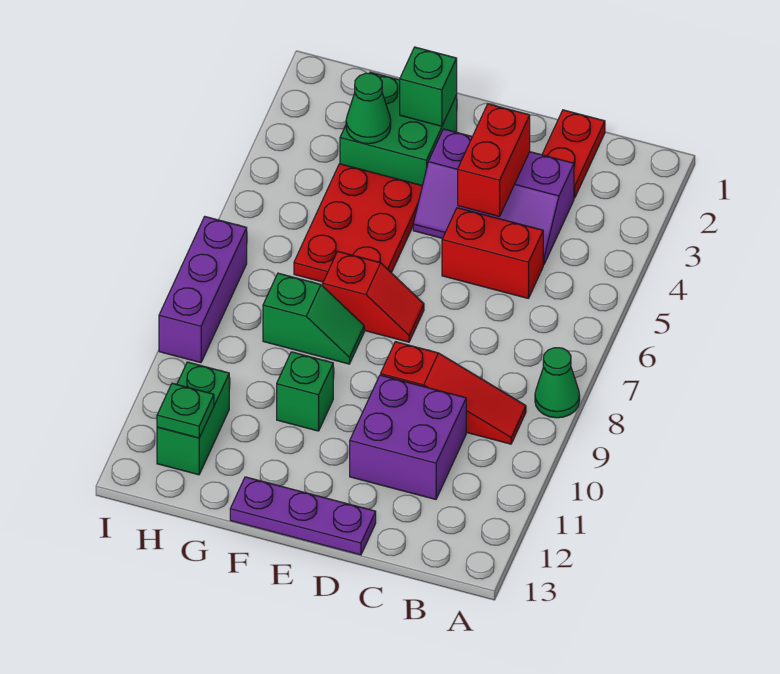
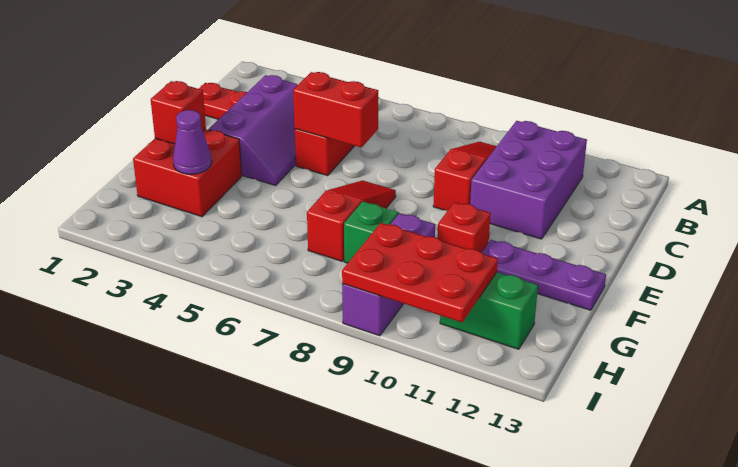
green 1x1 cone [535,348,580,418] -> none
purple 2x2 brick [350,375,466,499] -> purple 2x3 brick [470,121,587,239]
red 1x2 brick [458,104,530,217] -> red 1x2 brick moved to [293,72,378,148]
purple 1x3 plate [230,477,376,555] -> purple 1x3 plate turned to [482,240,606,310]
red 1x2 slope [323,251,424,342] -> red 1x3 slope [307,180,396,262]
green 2x2 brick [340,72,457,185] -> red 2x2 brick [133,129,242,217]
green 1x1 brick [400,47,457,126] -> red 1x1 brick [151,81,206,144]
red 2x3 plate [294,164,422,282] -> red 2x3 plate moved to [342,223,498,322]
green 1x1 brick [277,352,333,431] -> red 1x1 brick [437,202,491,253]
green 1x1 cone [346,73,391,144] -> purple 1x1 cone [173,110,212,174]
green 1x1 plate [157,383,214,438] -> none
purple 1x3 brick [159,217,247,363] -> purple 1x3 brick turned to [342,213,435,336]

